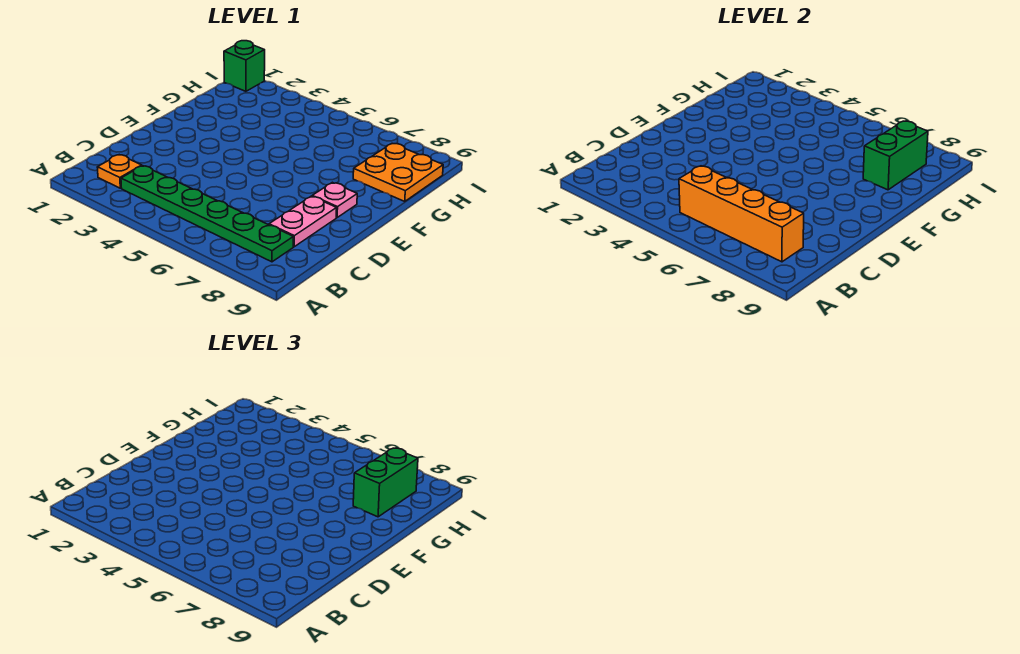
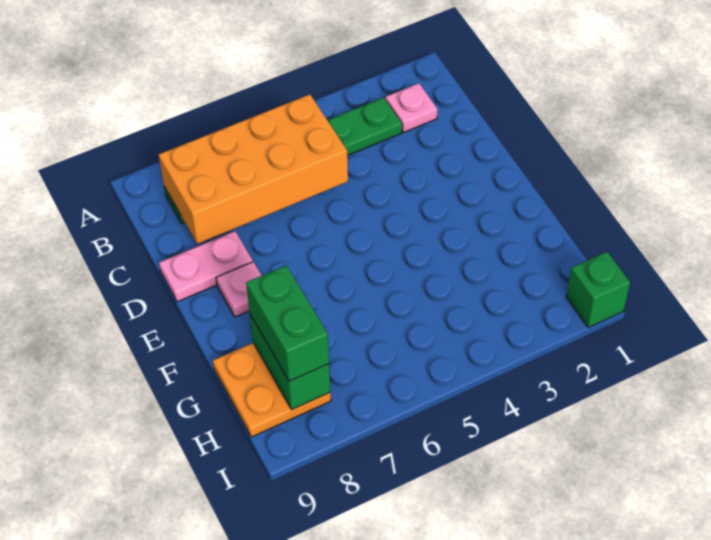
orange 1x1 plate [97,155,142,188] -> pink 1x1 plate [385,83,437,133]
orange 1x4 brick [679,166,804,262] -> orange 2x4 brick [159,94,348,244]
pink 1x2 plate [269,196,337,247] -> pink 1x2 plate turned to [159,231,253,302]

